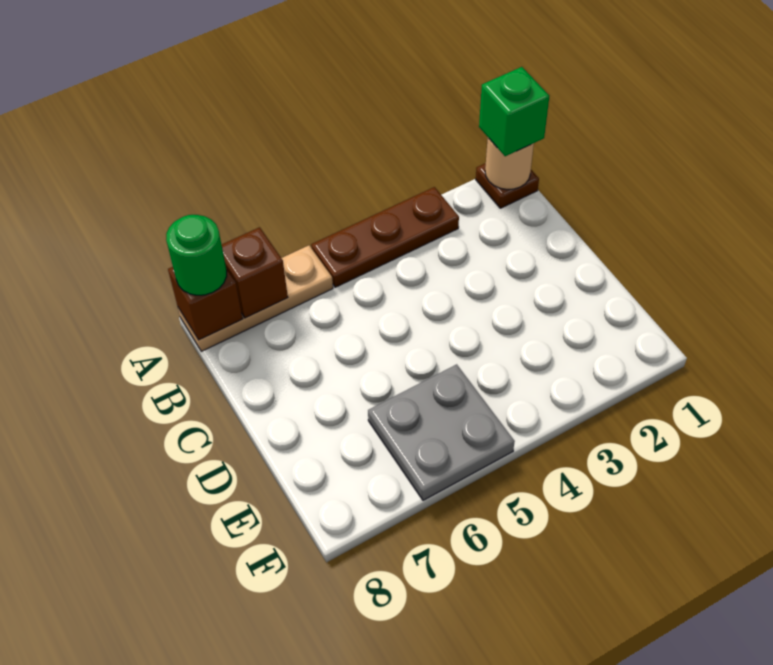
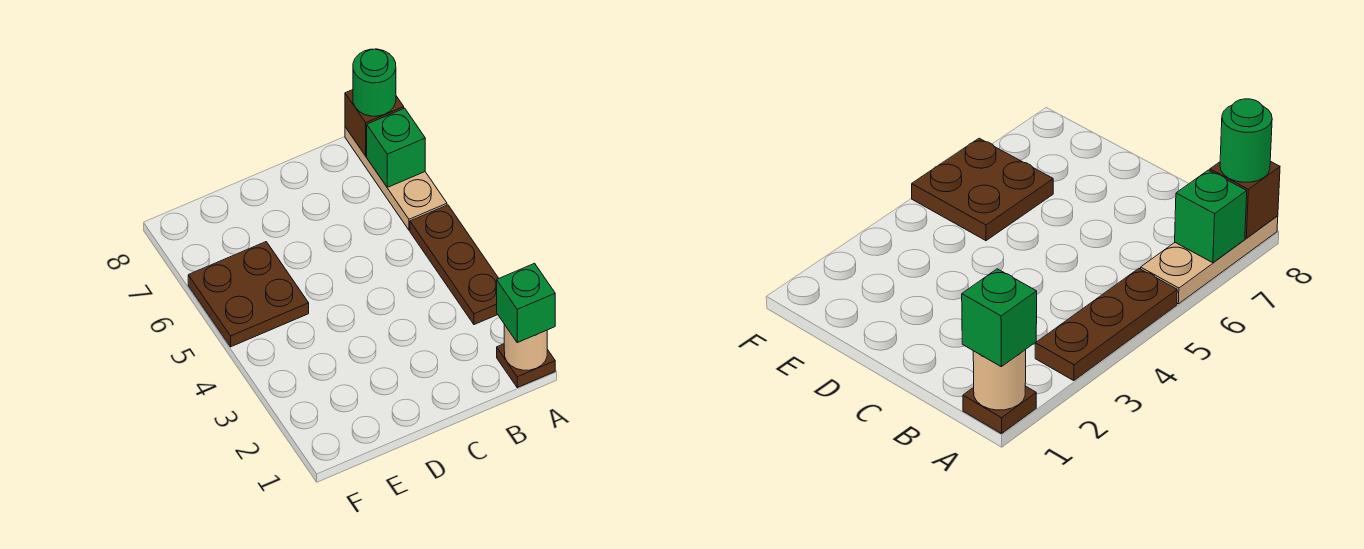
brown 1x1 brick [222,227,288,318] -> green 1x1 brick [367,108,425,187]
grey 2x2 plate [368,364,515,500] -> brown 2x2 plate [188,242,309,347]

